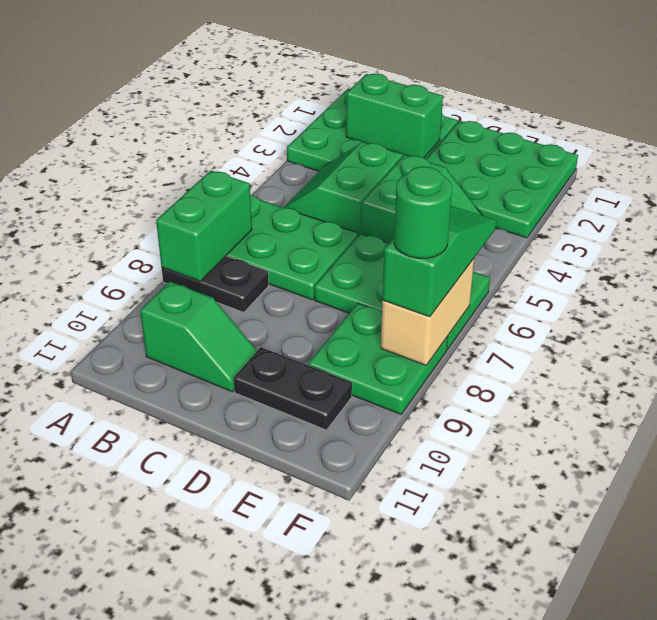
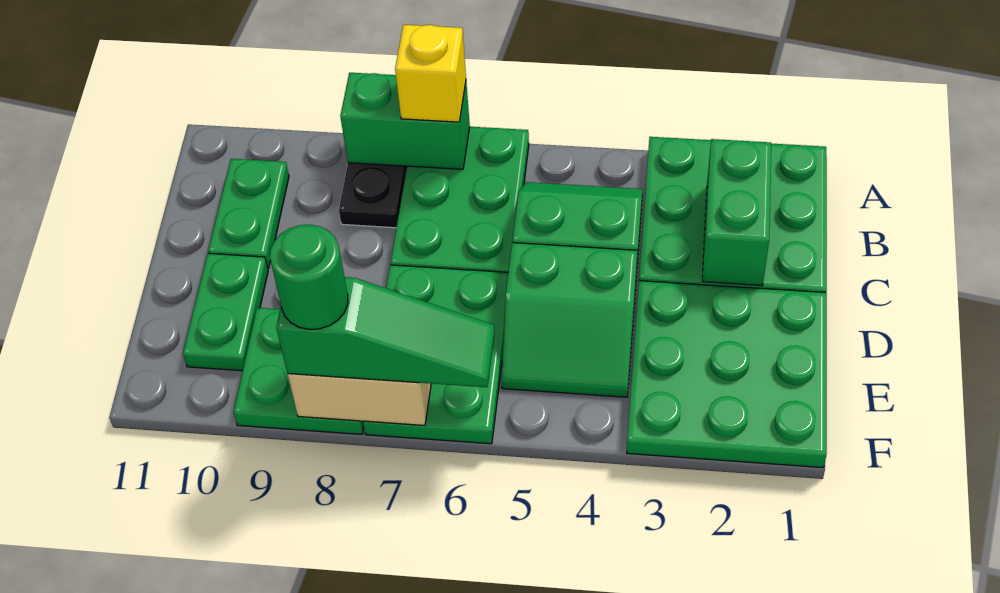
none -> yellow 1x1 brick [395,25,466,122]
green 1x2 slope [140,281,257,392] -> green 1x2 plate [208,159,289,269]
black 1x2 plate [234,347,352,430] -> green 1x2 plate [183,253,268,371]

